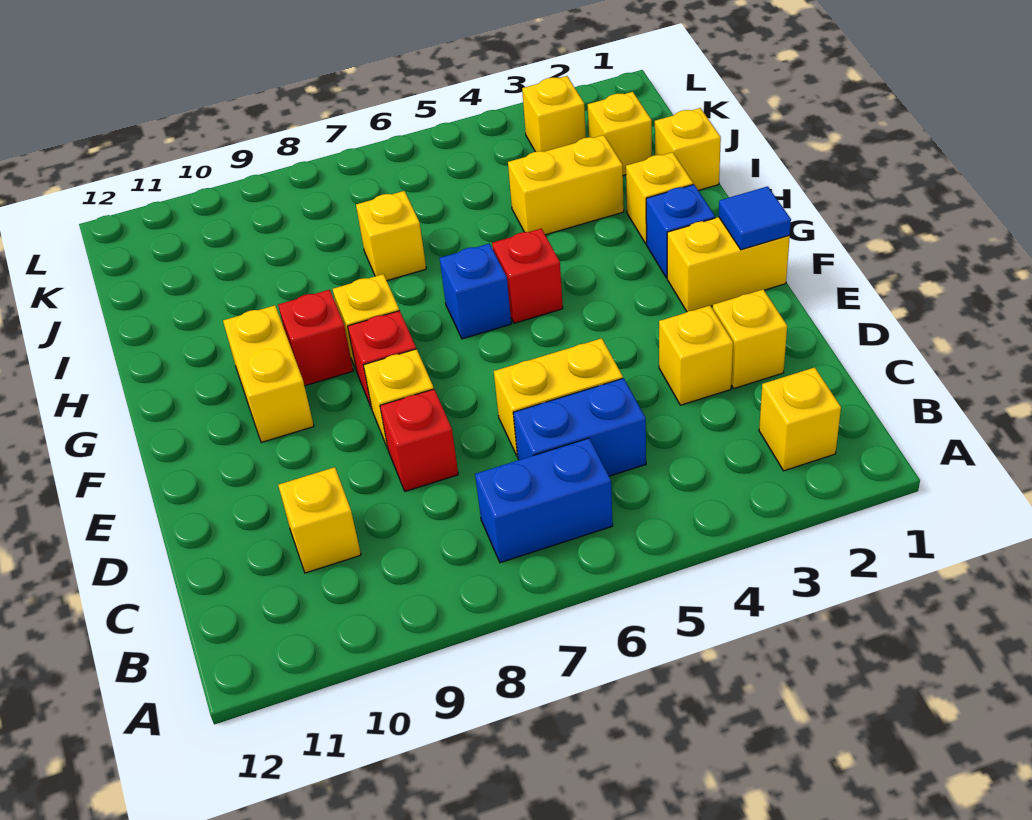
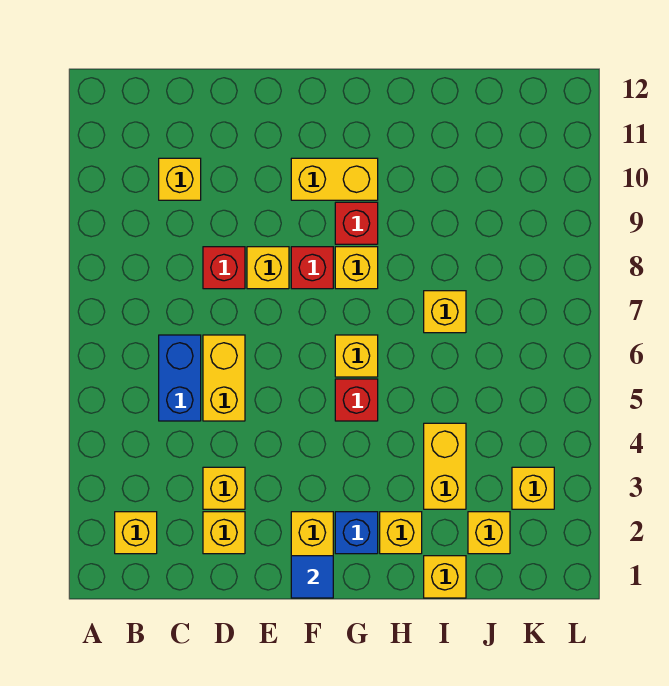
blue 1x2 brick [475,438,613,563] -> none
blue 1x1 brick [440,244,511,339] -> yellow 1x1 brick [335,335,378,377]

